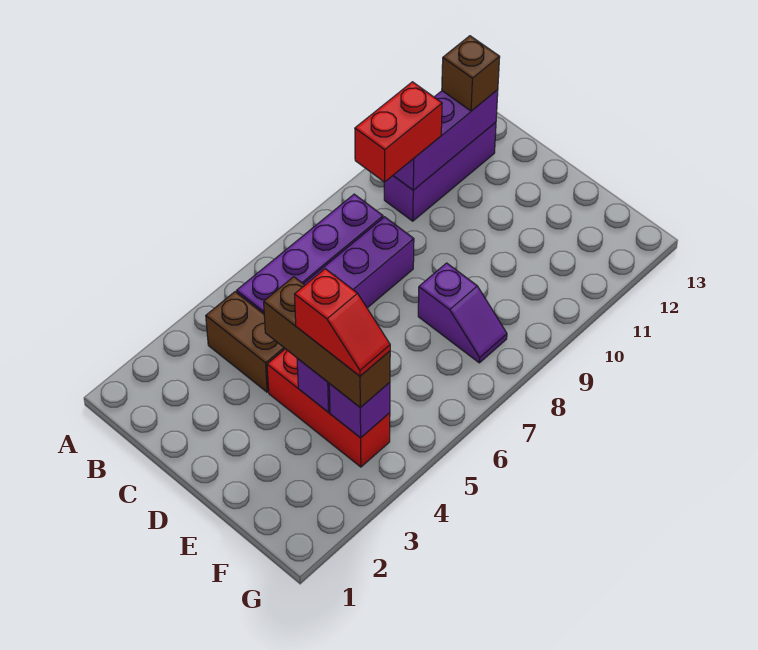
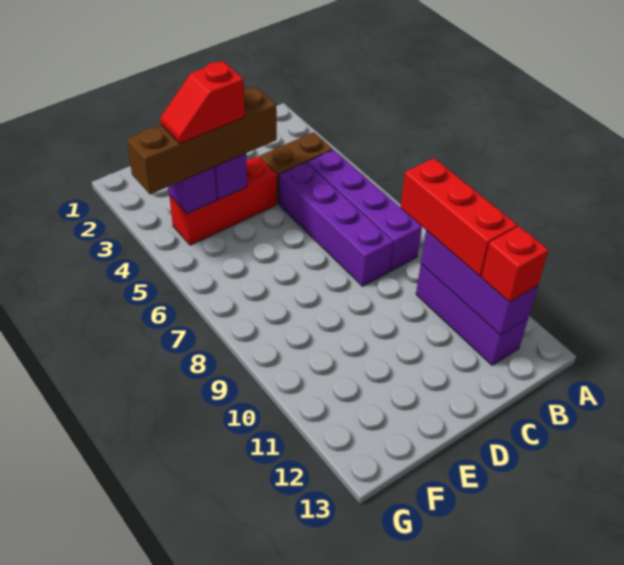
red 1x2 brick [355,82,442,182] -> red 1x3 brick [400,158,517,276]
brown 1x1 brick [442,36,500,111] -> red 1x1 brick [481,226,549,302]
brown 1x3 brick [264,277,390,408] -> brown 1x4 brick [127,87,277,194]
purple 1x2 slope [418,263,507,363] -> none

